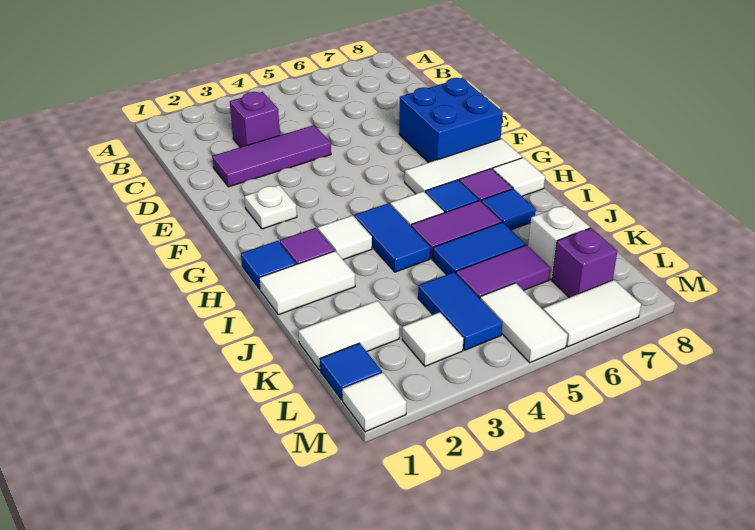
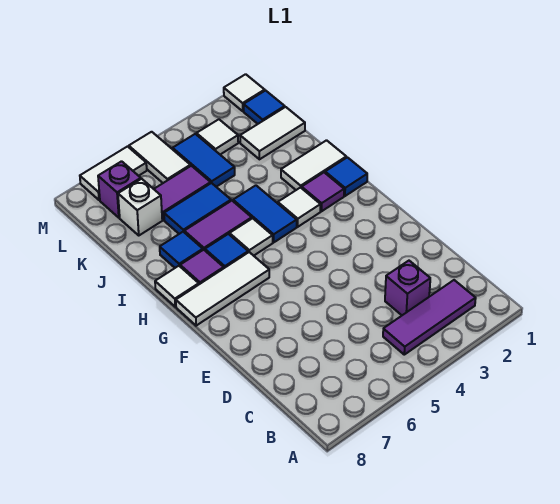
purple 1x3 tile [212,125,331,187] -> purple 1x3 tile moved to [383,280,476,355]
blue 2x2 brick [399,78,503,163] -> none
white 1x1 plate [244,185,297,229] -> none

